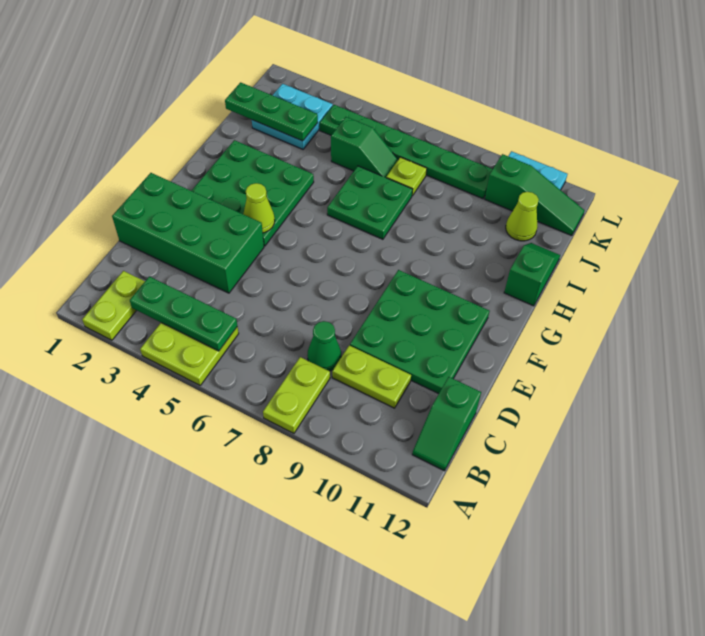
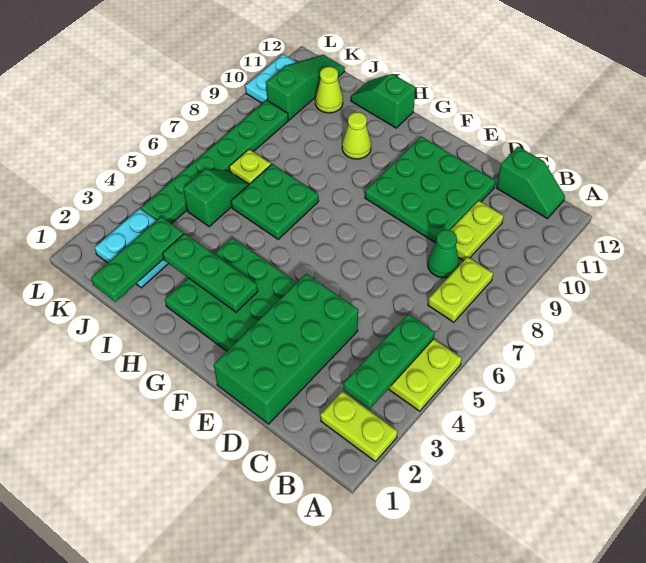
lime 1x2 plate [263,357,330,433] -> lime 1x2 plate turned to [428,257,493,322]
lime 1x1 cone [243,183,275,233] -> lime 1x1 cone moved to [342,112,371,159]
none -> green 1x3 plate [163,233,258,312]

